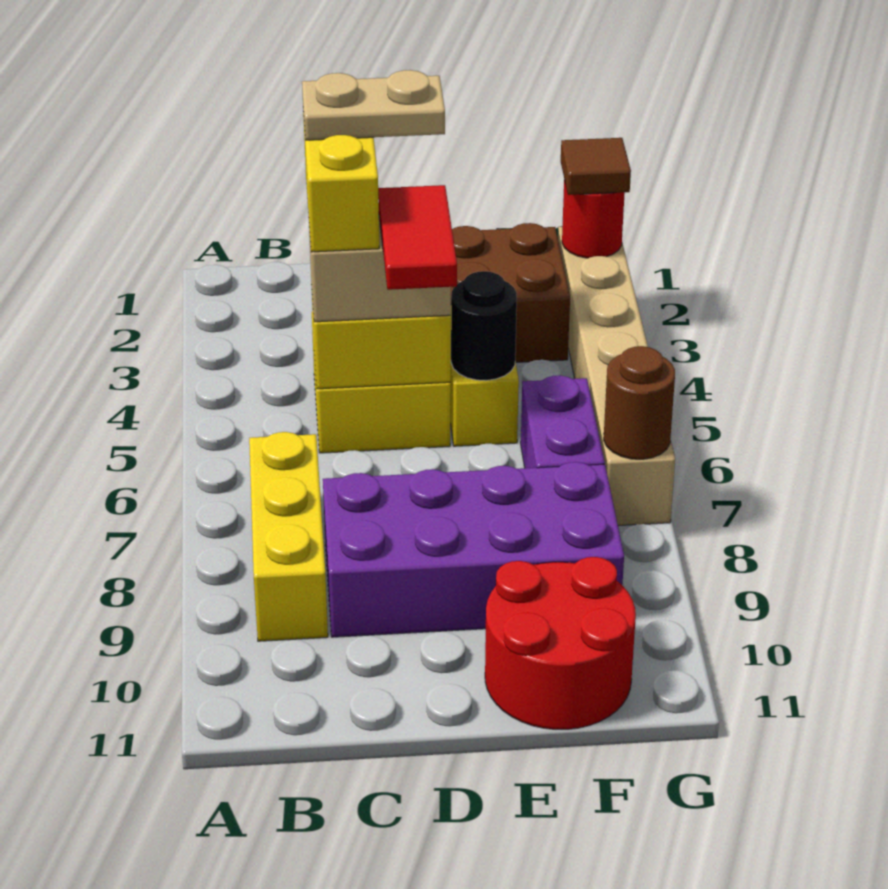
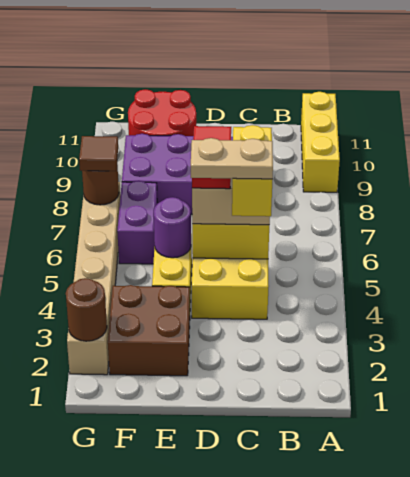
yellow 1x3 brick [249,432,328,641] -> yellow 1x3 brick moved to [301,92,340,192]
black 1x1 round brick [451,271,517,380] -> purple 1x1 round brick [154,197,191,258]
red 1x1 round brick [562,180,625,258] -> brown 1x1 round brick [66,278,107,341]
brown 1x1 tile [561,138,631,195] -> brown 1x1 tile moved to [79,136,118,171]

